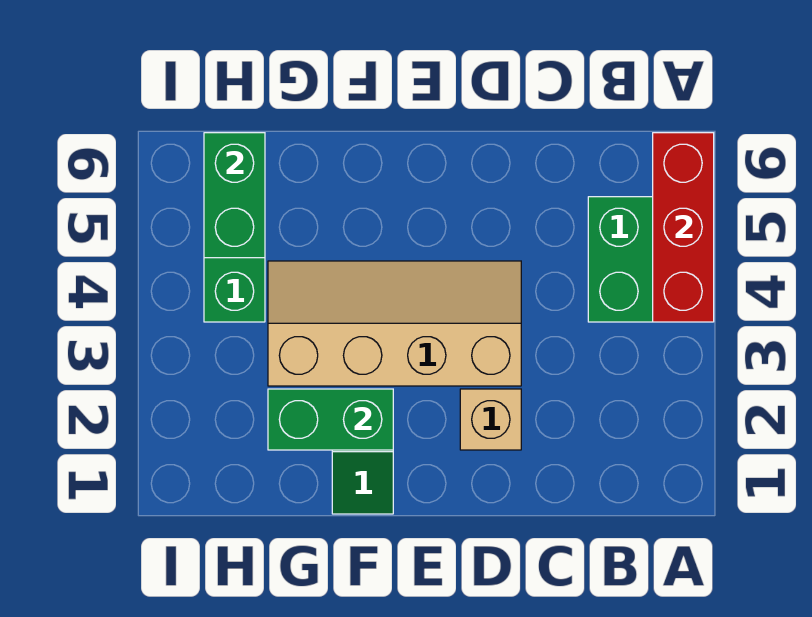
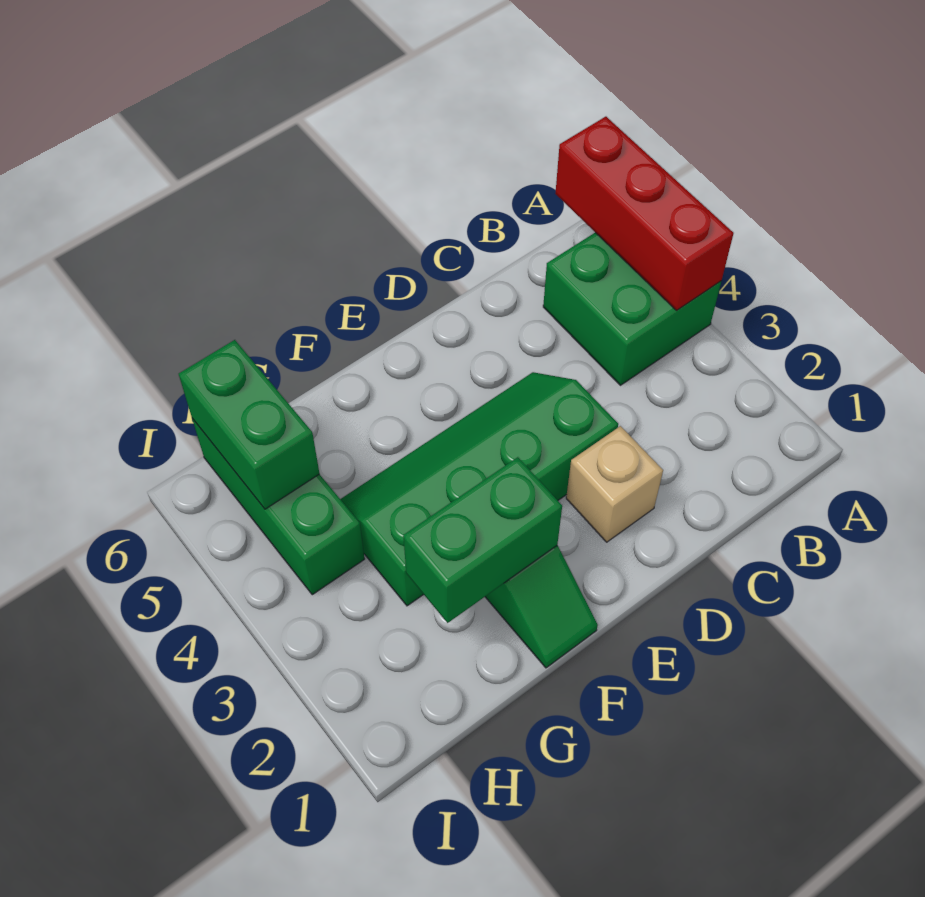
tan 2x4 slope [268,261,521,386] -> green 2x4 slope [340,372,618,606]

